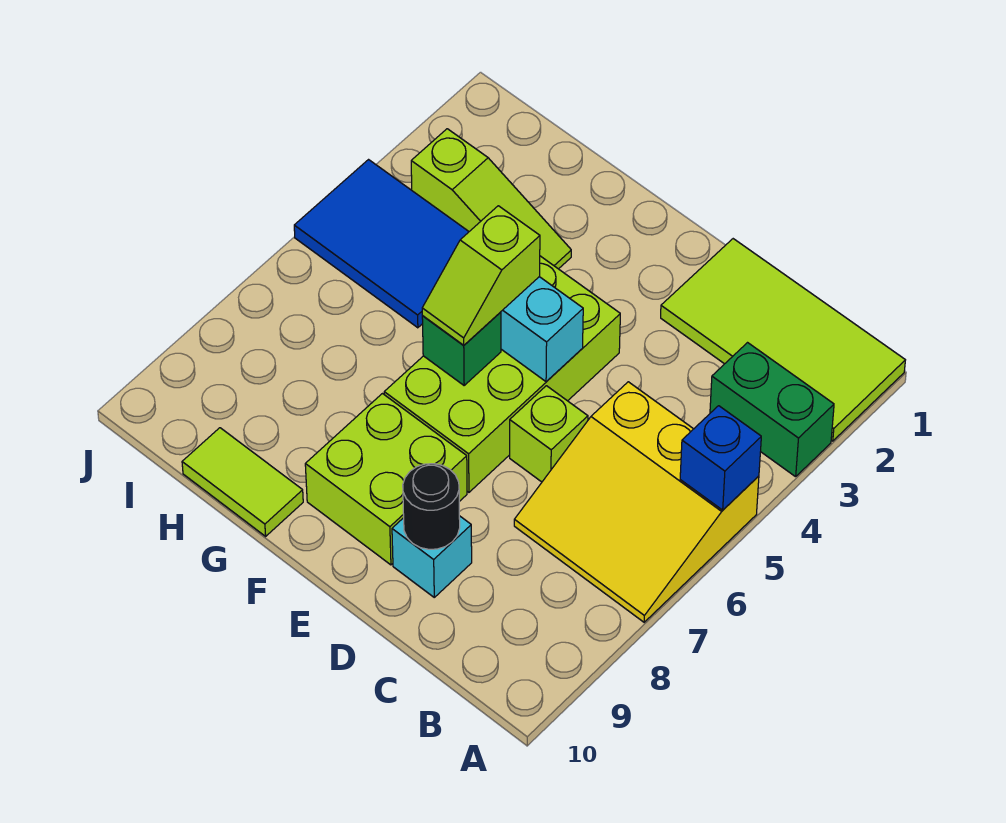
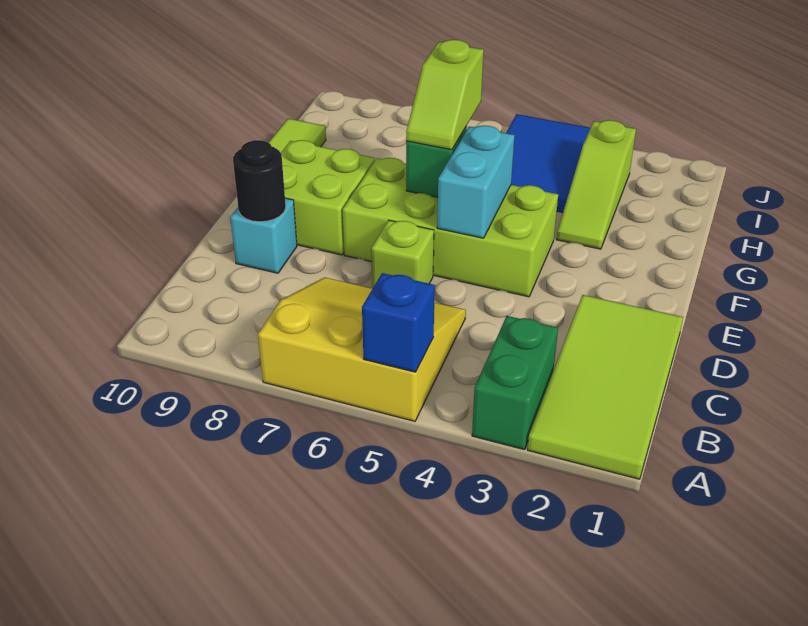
yellow 3x3 slope [514,382,759,622] -> yellow 3x3 slope turned to [258,277,466,421]
lime 1x2 slope [422,206,540,345] -> lime 1x2 slope turned to [406,40,484,150]

